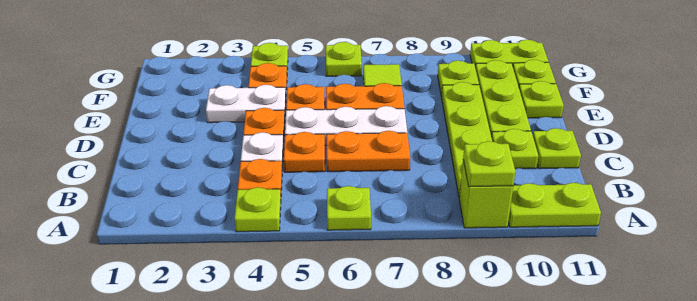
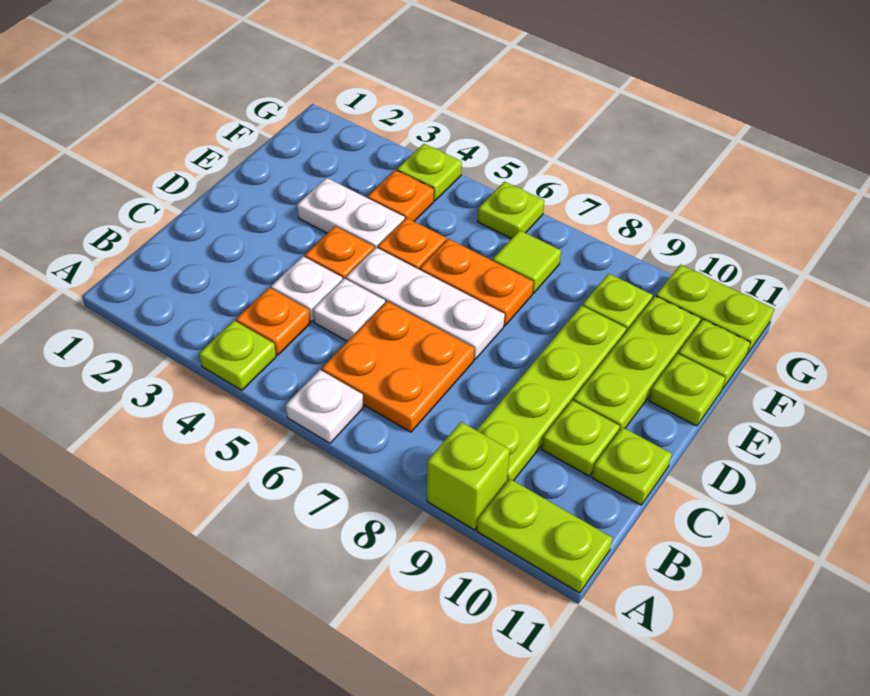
lime 1x1 plate [327,186,371,230] -> white 1x1 plate [286,370,364,443]
lime 1x1 plate [463,141,515,187] -> none
orange 1x1 plate [284,132,325,172] -> white 1x1 plate [313,278,385,341]
orange 1x2 plate [326,131,410,172] -> orange 2x2 plate [322,301,474,432]

